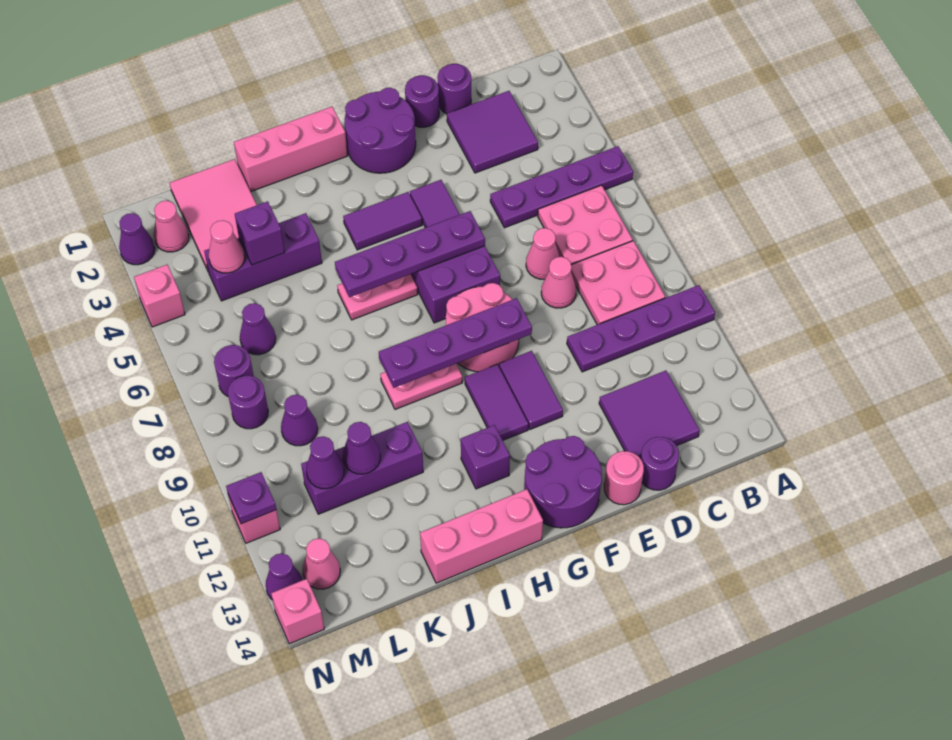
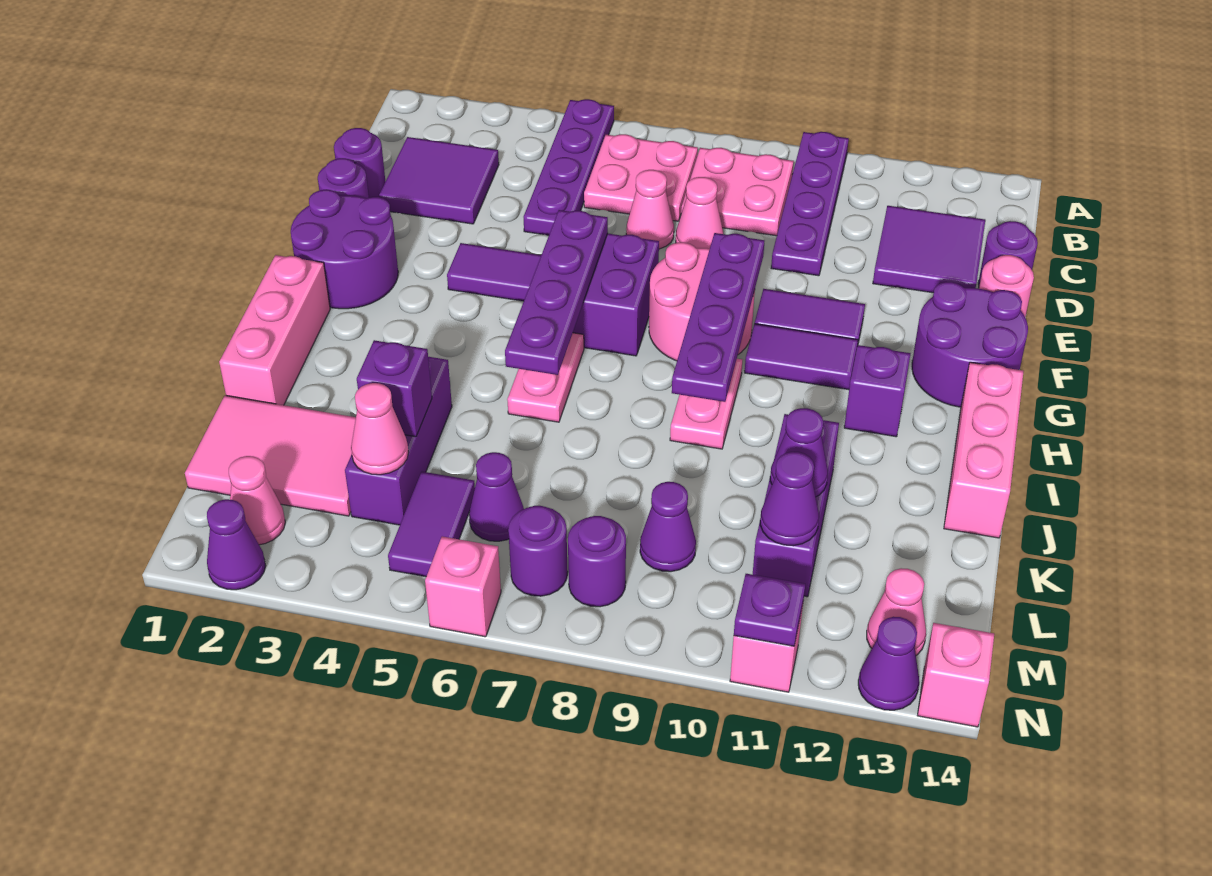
purple 1x2 tile [343,192,422,250] -> purple 1x2 tile moved to [388,472,475,577]
pink 1x1 brick [134,265,185,327] -> pink 1x1 brick moved to [425,536,501,637]

